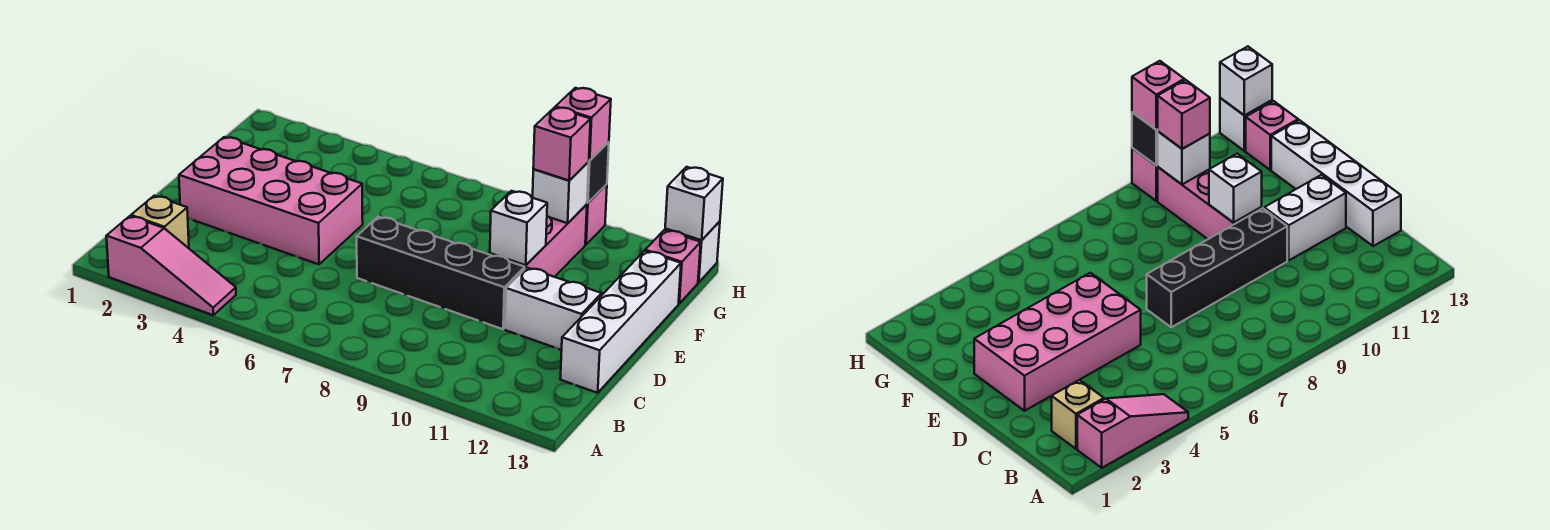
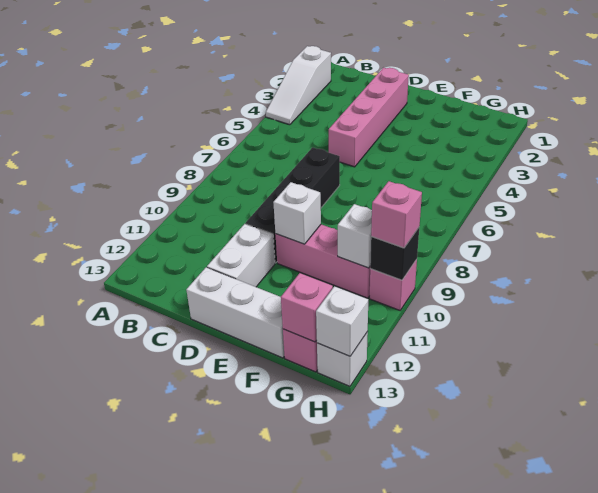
pink 1x3 slope [106,216,236,315] -> white 1x3 slope [266,46,331,125]
tan 1x1 brick [131,196,189,248] -> none
white 1x4 brick [560,251,681,393] -> white 1x3 brick [186,267,284,358]
pink 2x4 brick [179,137,363,264] -> pink 1x4 brick [329,68,409,167]
pink 1x1 brick [533,107,591,180] -> pink 1x1 brick moved to [281,273,333,342]

